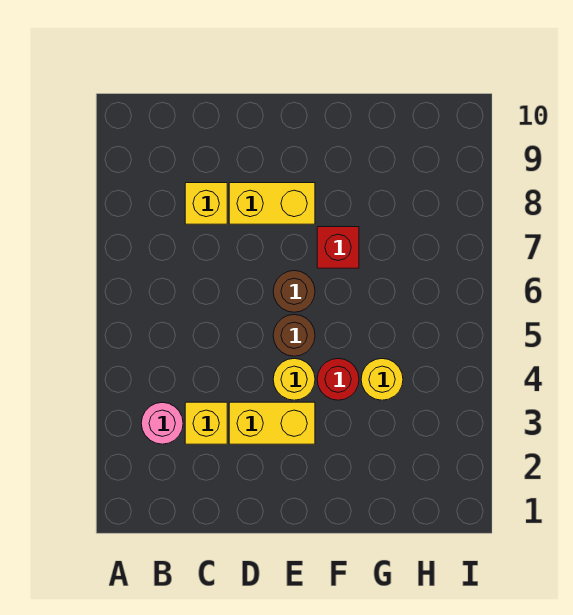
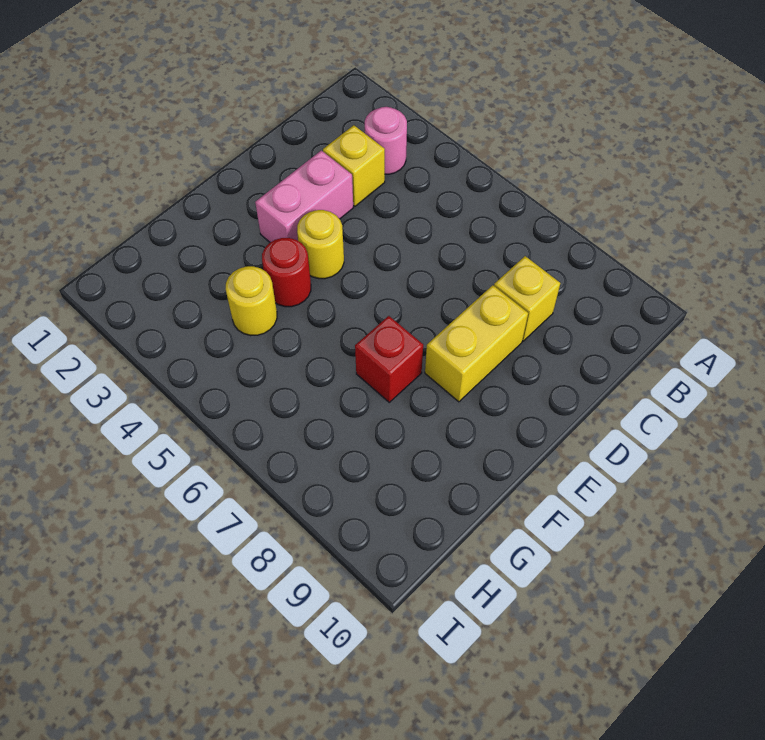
yellow 1x2 brick [229,402,315,444] -> pink 1x2 brick [255,150,353,242]
brown 1x1 round brick [273,315,315,356] -> none
brown 1x1 round brick [273,271,315,312] -> none

